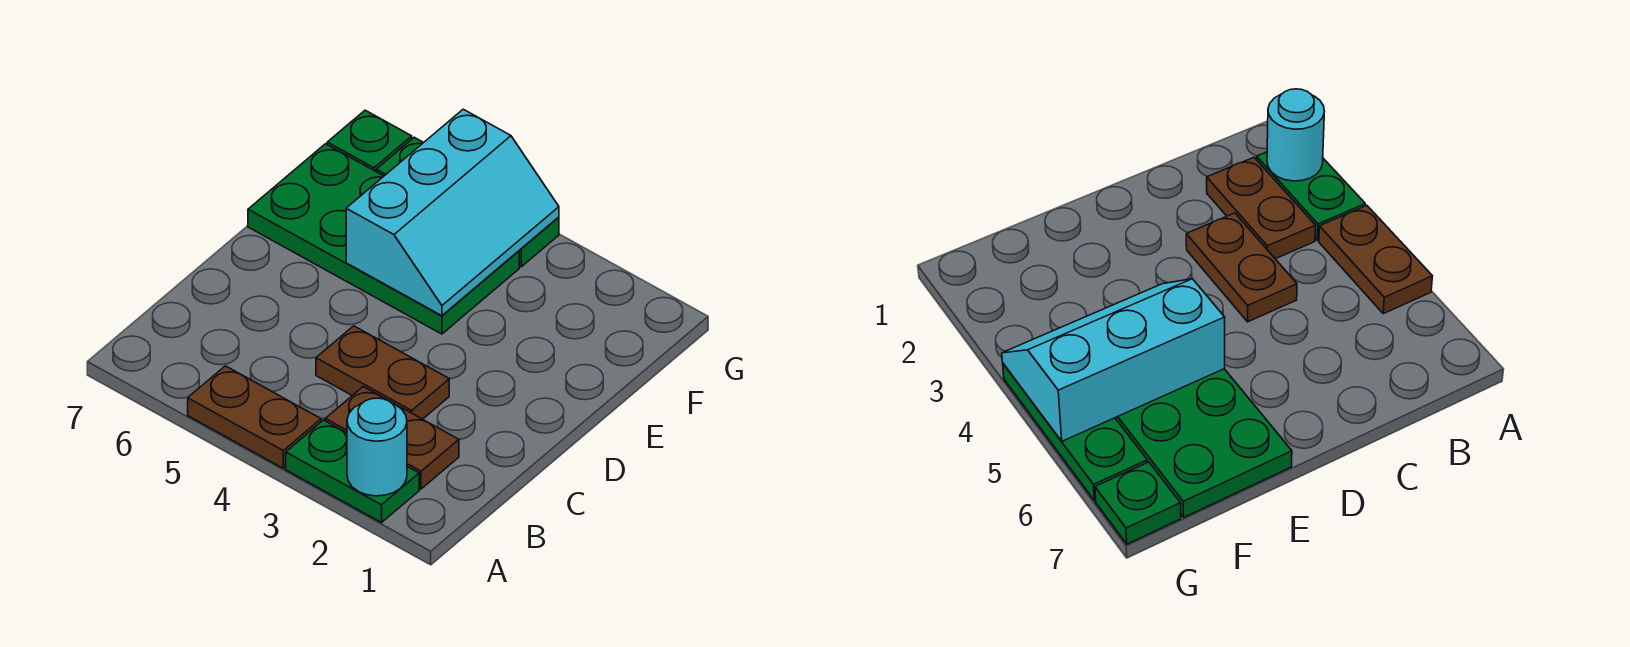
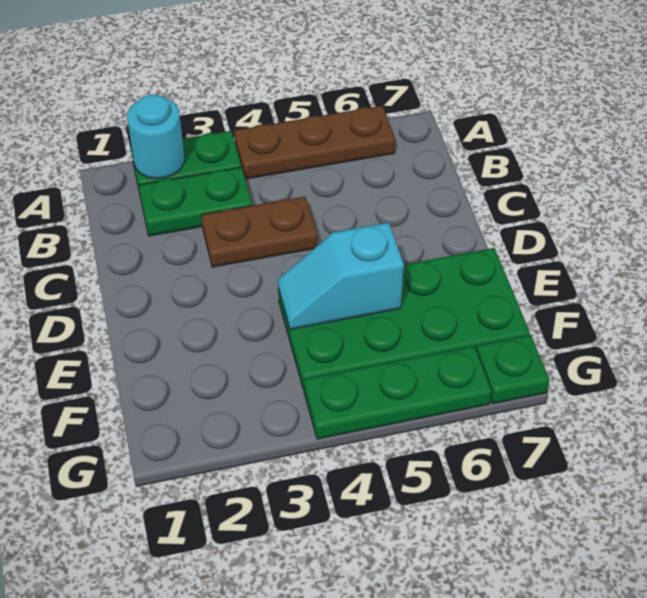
brown 1x2 plate [188,366,321,468] -> brown 1x3 plate [234,106,395,179]
brown 1x2 plate [325,387,459,489] -> green 1x2 plate [139,167,252,236]
cyan 2x3 slope [346,109,559,316] -> cyan 1x2 slope [278,222,404,329]

